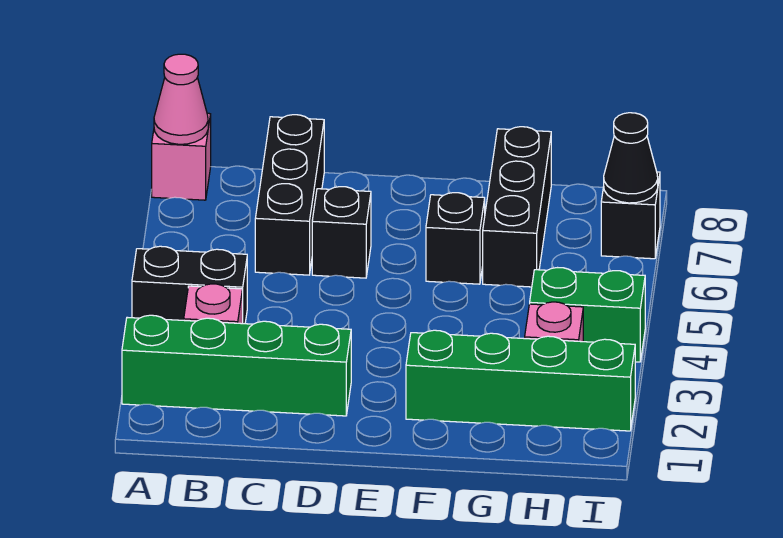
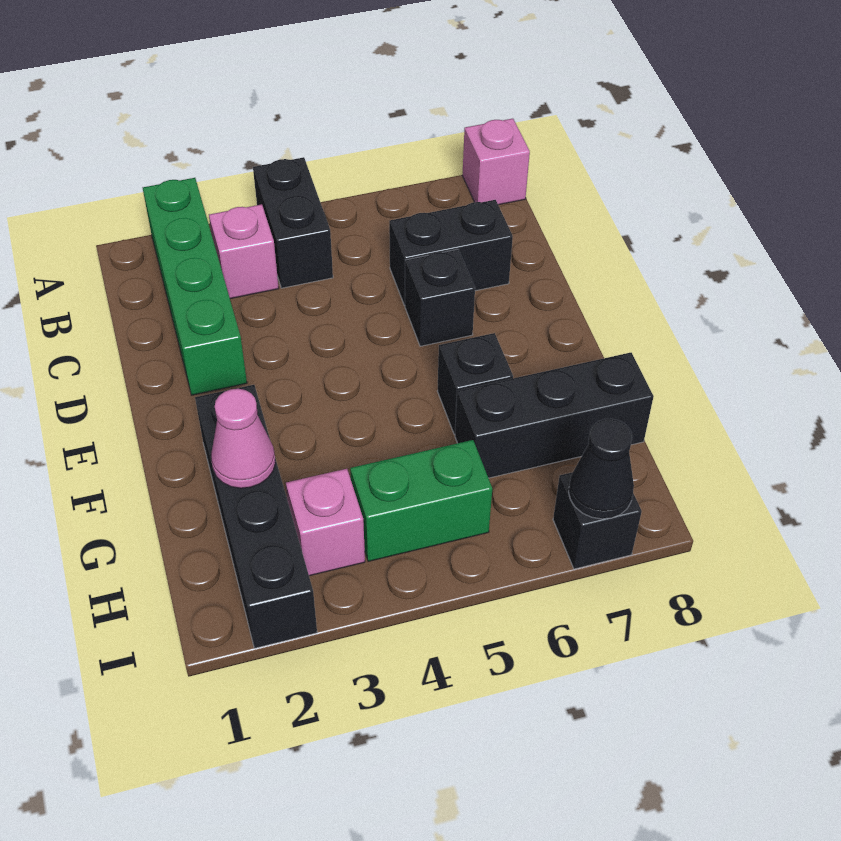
pink 1x1 cone [154,54,208,144] -> pink 1x1 cone moved to [211,389,275,488]
black 1x3 brick [255,115,324,275] -> black 1x2 brick [389,200,513,305]
green 1x4 brick [406,330,635,431] -> black 1x4 brick [195,385,317,648]
green 1x2 brick [530,268,645,362] -> green 1x2 brick turned to [350,440,492,561]

